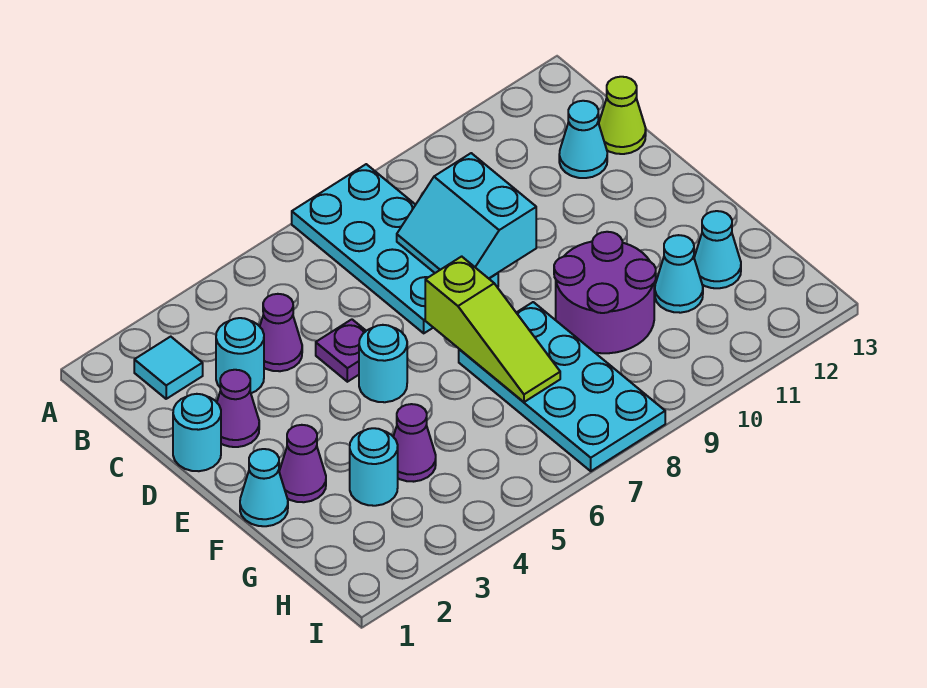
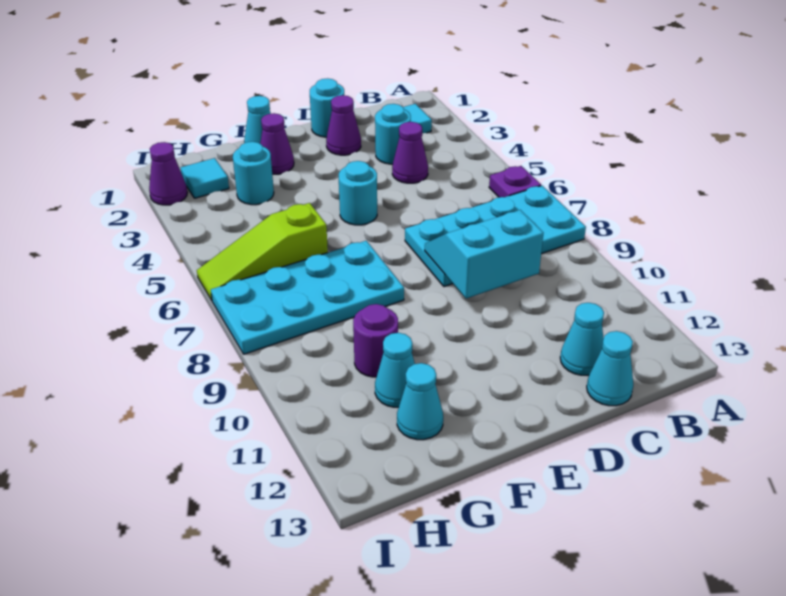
lime 1x1 cone [599,77,646,154] -> cyan 1x1 cone [587,331,633,406]
purple 1x1 plate [316,319,366,382] -> purple 1x1 plate moved to [489,166,541,197]
lime 1x3 slope [425,256,560,402] -> lime 1x3 slope moved to [197,203,328,300]
purple 2x2 round brick [554,232,656,353] -> purple 1x1 round brick [353,304,398,377]
purple 1x1 cone [393,404,436,482] -> purple 1x1 cone moved to [149,142,187,205]
none -> cyan 1x1 tile [181,158,229,198]

